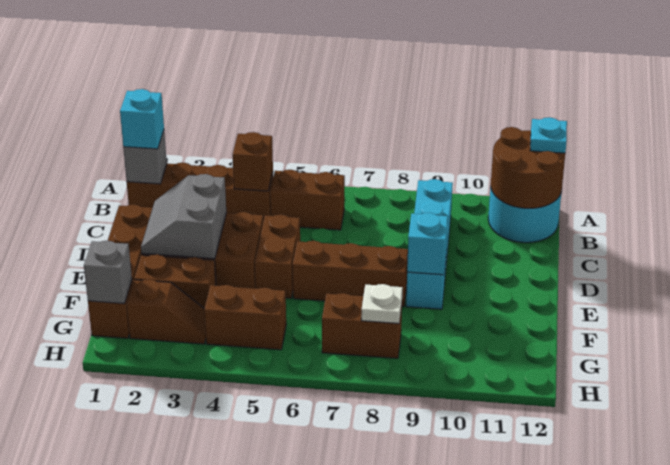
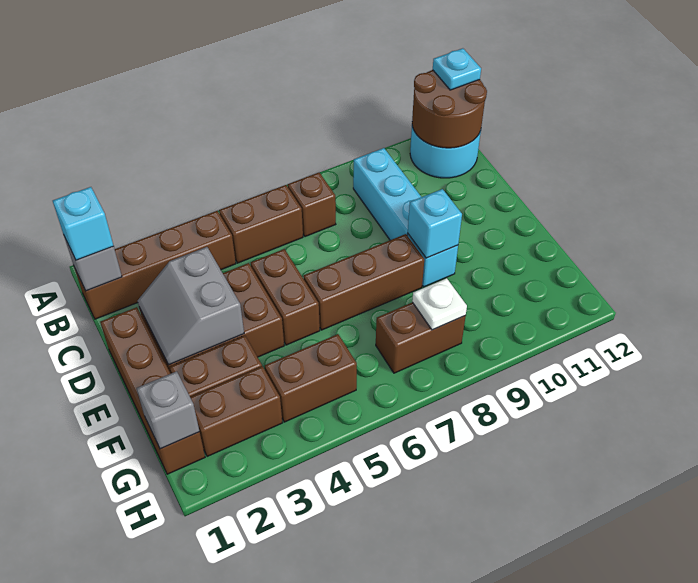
brown 1x1 brick [233,132,273,191] -> brown 1x1 brick moved to [288,172,336,237]
brown 1x2 slope [127,279,206,344] -> brown 1x2 brick [190,366,282,457]

